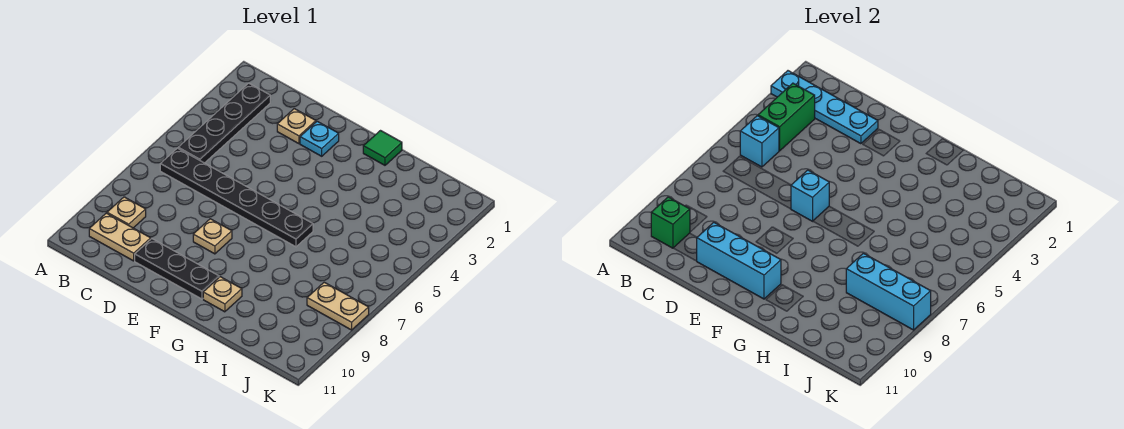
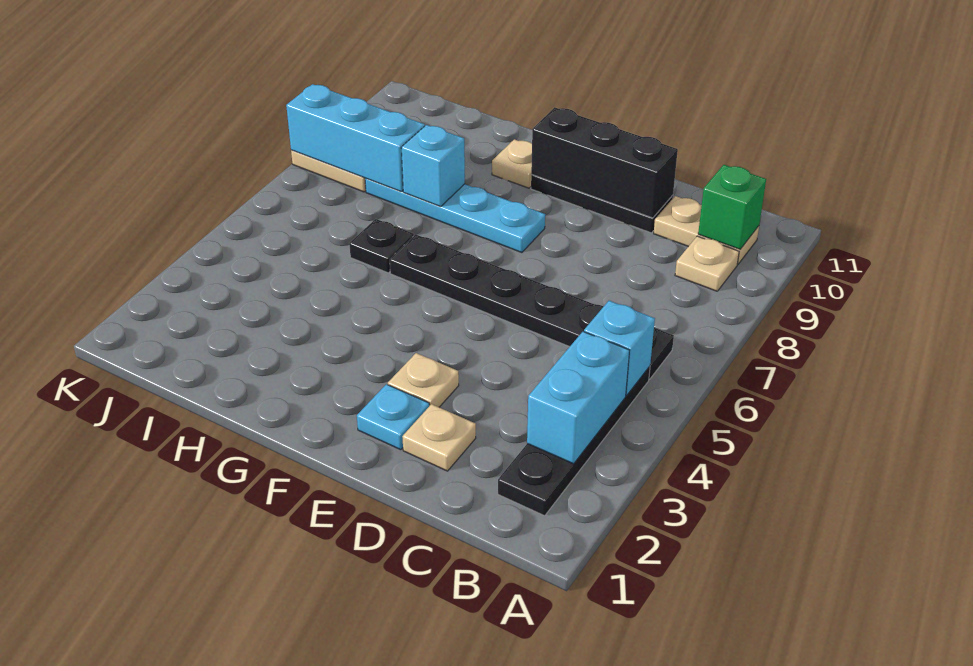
cyan 1x4 plate [771,71,878,144] -> cyan 1x4 plate moved to [365,178,545,253]
green 1x2 brick [758,83,815,151] -> cyan 1x2 brick [527,332,630,464]
cyan 1x3 brick [697,222,781,299] -> black 1x3 brick [531,107,678,218]
cyan 1x1 brick [791,170,829,221] -> cyan 1x1 brick moved to [401,125,465,207]
tan 1x1 plate [193,219,232,254] -> tan 1x1 plate moved to [388,353,459,407]
green 1x1 tile [363,131,402,165] -> none
none -> black 1x1 plate [349,219,414,273]

